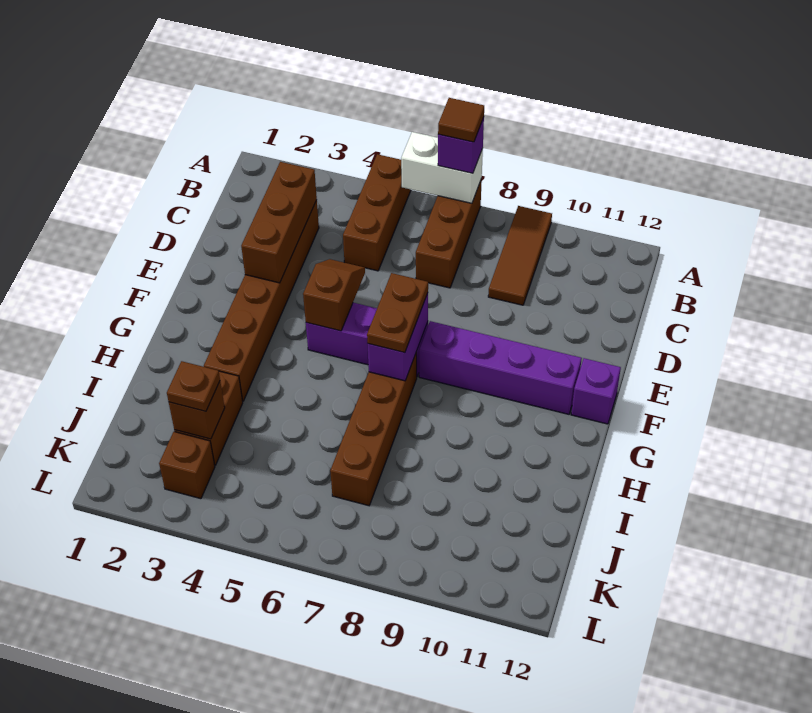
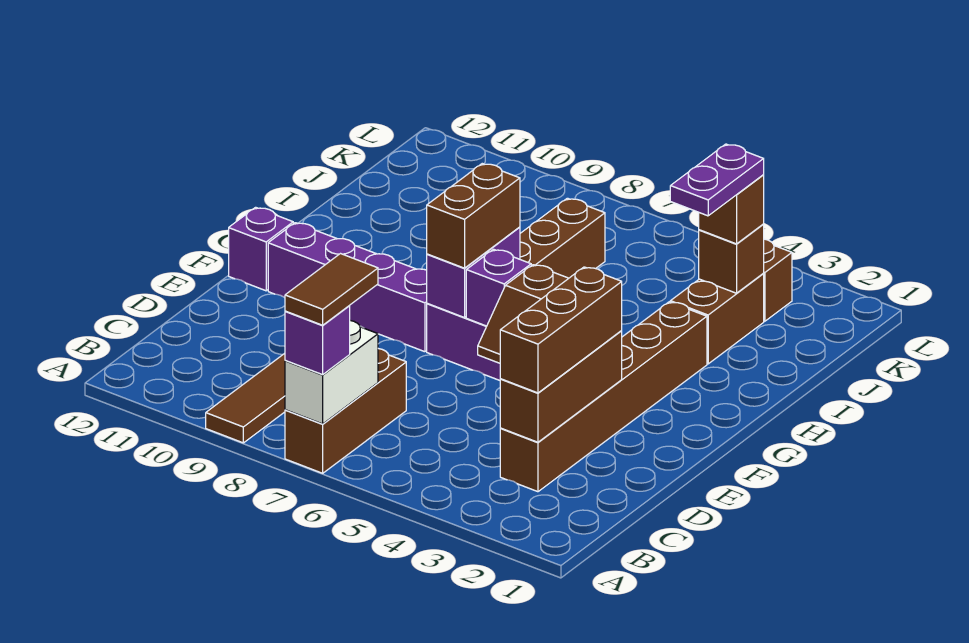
brown 1x3 brick [343,154,411,271] -> brown 1x3 brick moved to [500,267,622,393]
white 1x2 brick [401,132,483,203] -> white 1x2 brick turned to [285,321,378,424]
brown 1x1 tile [438,98,484,142] -> brown 1x2 tile [285,254,378,325]
none -> purple 1x1 brick [466,249,531,326]
brown 1x2 plate [367,273,428,353] -> brown 1x2 brick [427,164,520,268]
none -> purple 1x2 plate [670,144,764,216]
brown 1x1 plate [167,361,220,411] -> brown 1x1 brick [699,175,764,244]

